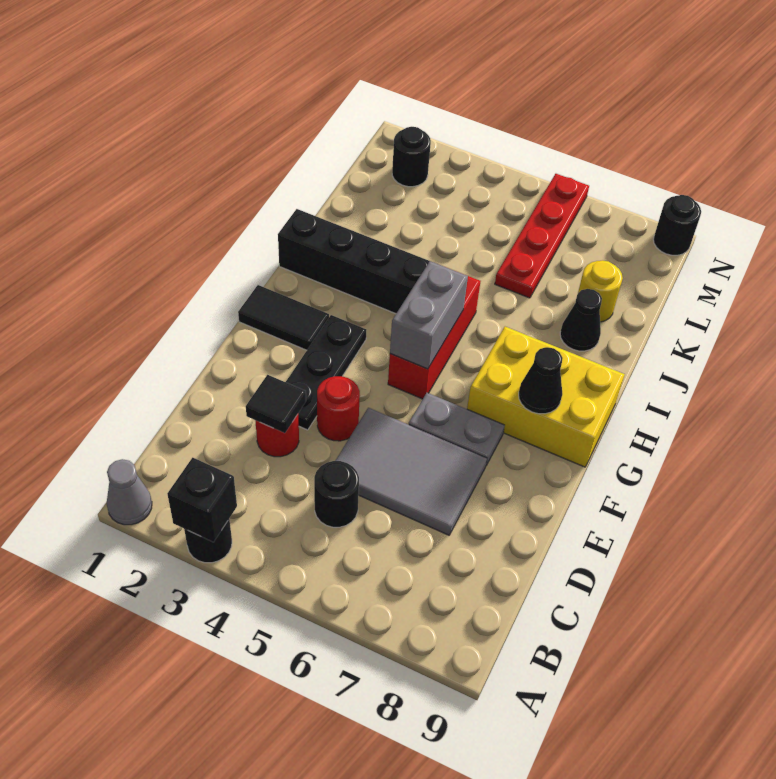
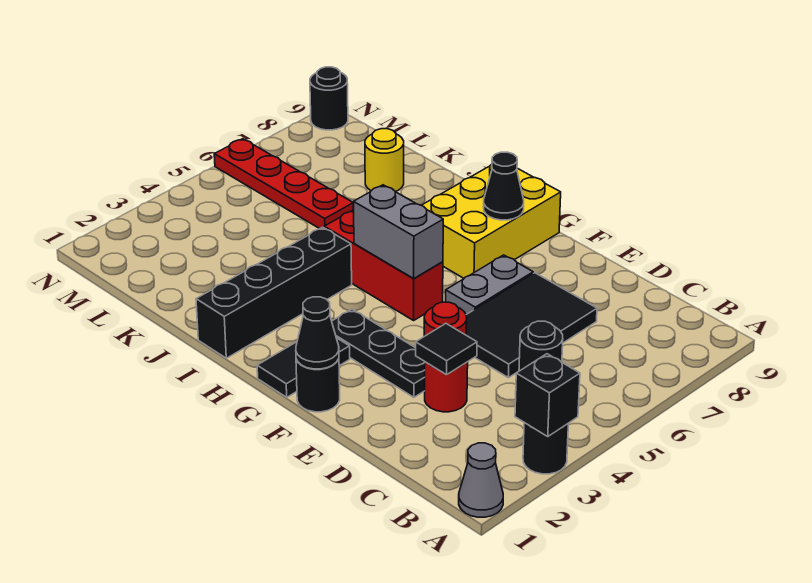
grey 2x3 tile [335,408,487,535] -> black 2x3 tile [466,273,597,378]
black 1x1 cone [560,289,602,351] -> black 1x1 cone moved to [296,297,339,369]
black 1x1 round brick [392,127,431,187] -> black 1x1 round brick moved to [296,359,340,412]

